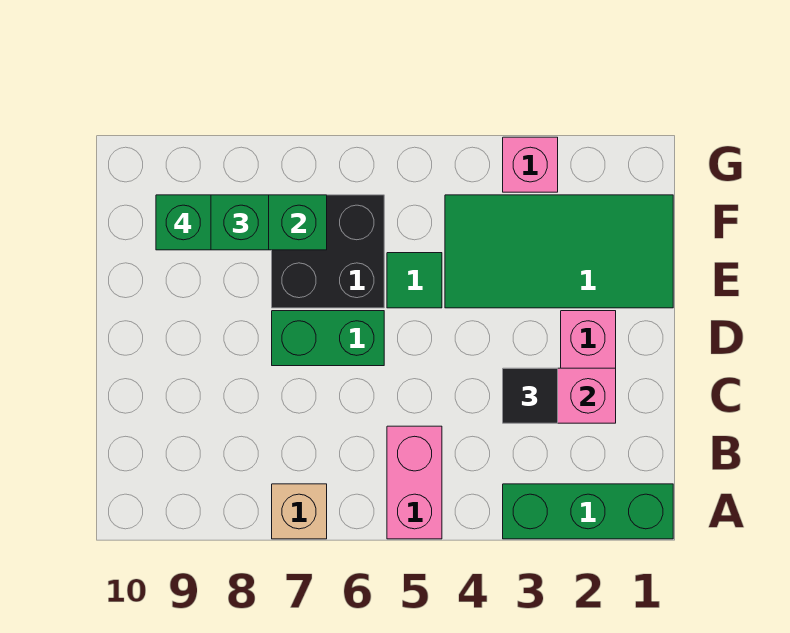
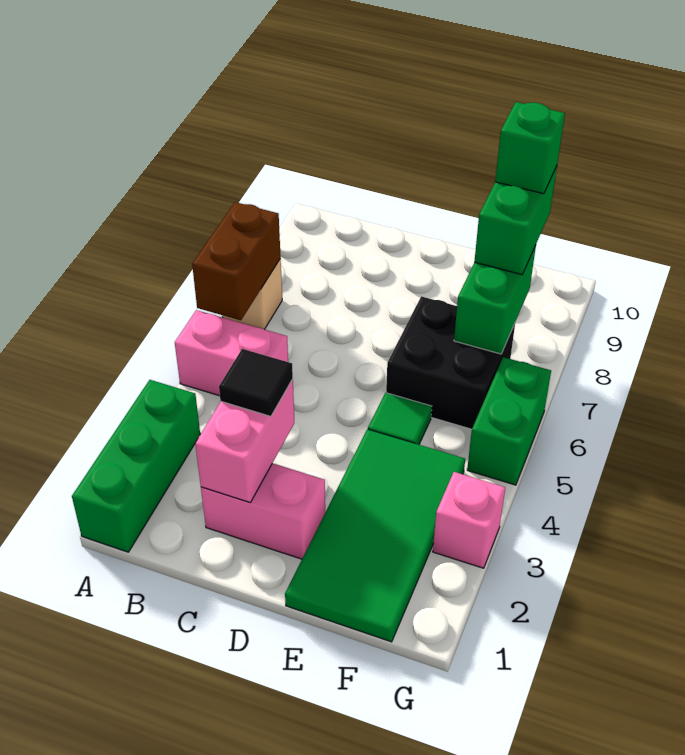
none -> brown 1x2 brick [192,202,281,320]
green 1x2 brick [272,311,384,366] -> green 1x2 brick moved to [467,357,551,485]

